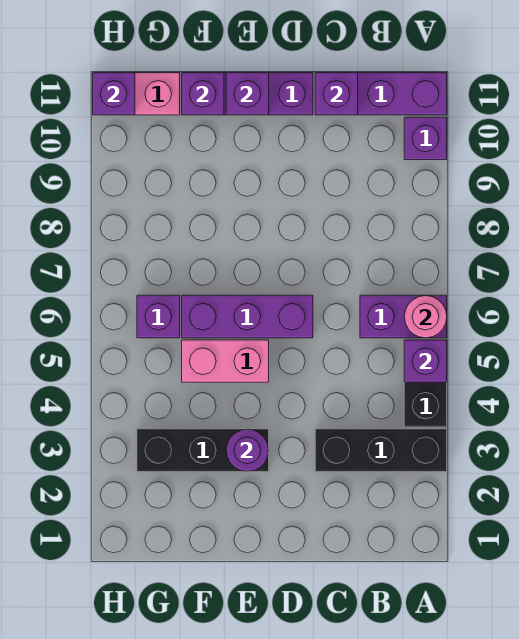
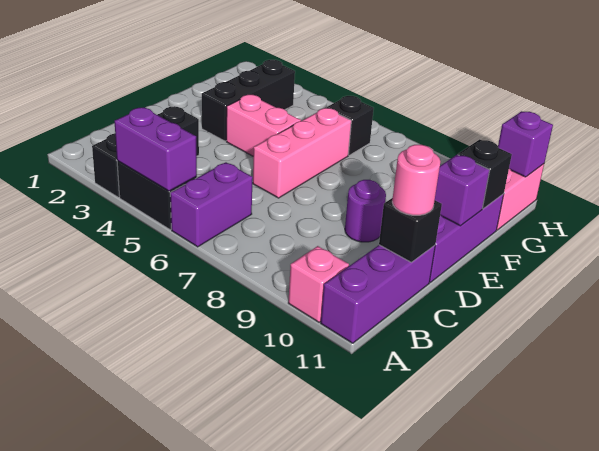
purple 1x1 brick [404,340,447,382] -> purple 1x2 brick [114,108,197,191]
pink 1x1 round brick [404,296,447,338] -> pink 1x1 round brick moved to [392,145,440,215]
purple 1x1 brick [404,117,447,160] -> pink 1x1 brick [288,246,349,322]
purple 1x1 brick [315,73,358,115] -> black 1x1 brick [379,198,442,262]
purple 1x3 brick [182,295,313,338] -> pink 1x3 brick [253,108,351,198]
purple 1x1 round brick [226,429,269,472] -> purple 1x1 round brick moved to [345,180,386,242]
pink 1x2 brick [182,340,269,382] -> pink 1x2 brick turned to [226,95,301,156]
purple 1x1 brick [182,73,224,115] -> black 1x1 brick [458,139,512,209]
purple 1x1 brick [137,295,180,338] -> black 1x1 brick [327,96,374,155]

